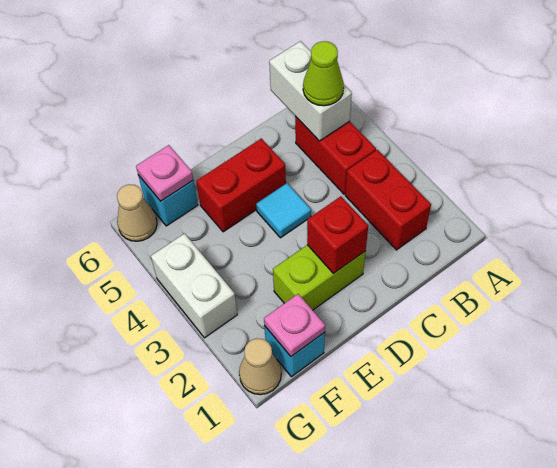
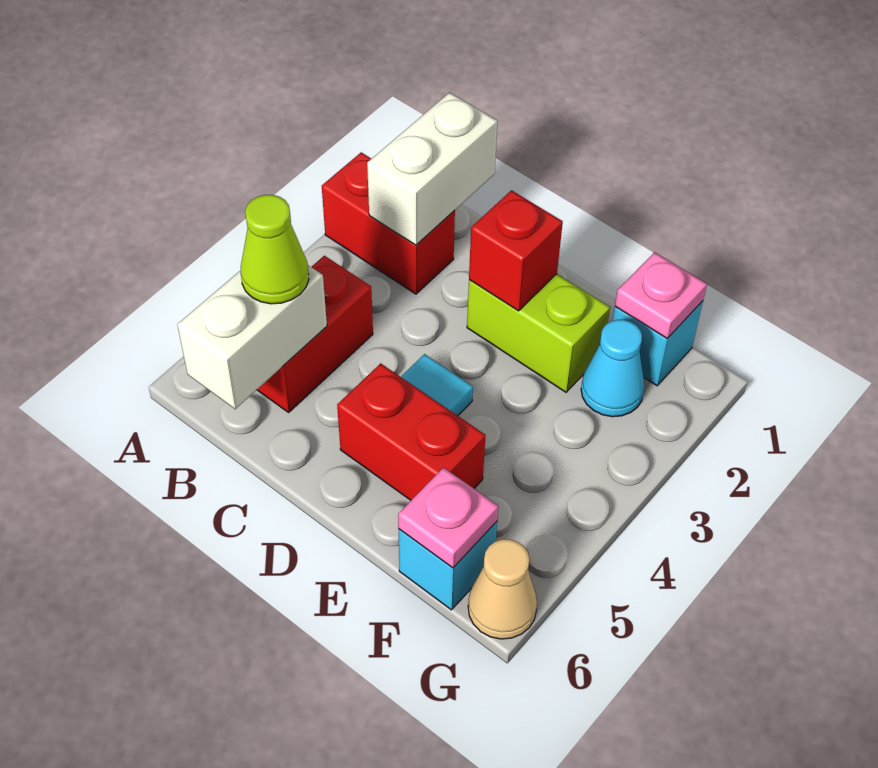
red 1x2 brick [345,150,431,250] -> red 1x2 brick turned to [322,152,455,294]
none -> cyan 1x1 cone [581,320,645,417]
tan 1x1 cone [239,338,281,395] -> none
white 1x2 brick [151,233,237,338] -> white 1x2 brick moved to [367,93,498,245]

